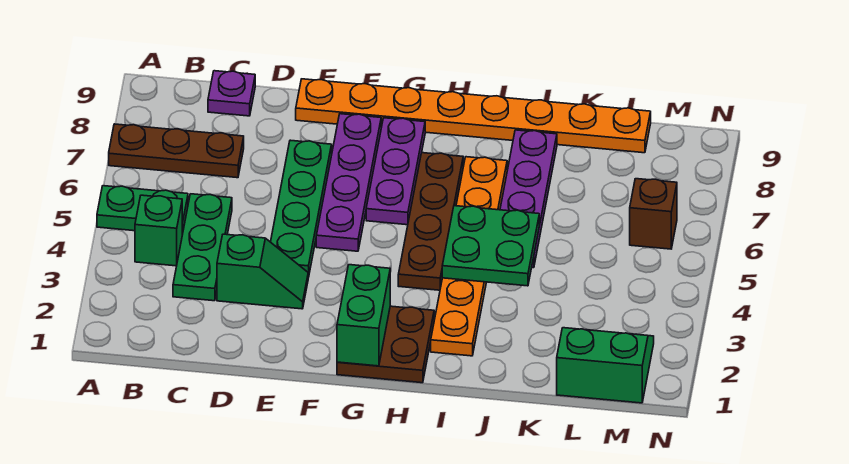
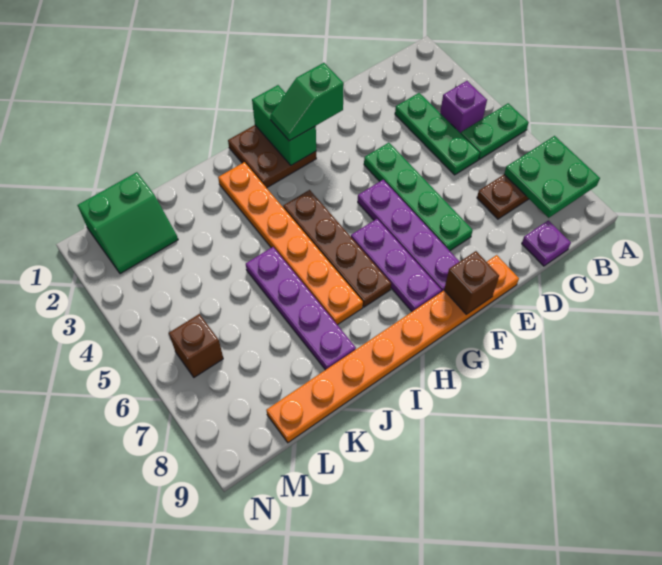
green 1x1 brick [135,195,182,266] -> purple 1x1 brick [440,81,487,133]
green 1x2 slope [217,234,308,309] -> green 1x2 slope moved to [270,63,344,141]
none -> brown 1x1 brick [444,251,499,314]
green 2x2 plate [442,206,539,286] -> green 2x2 plate moved to [504,136,600,218]

